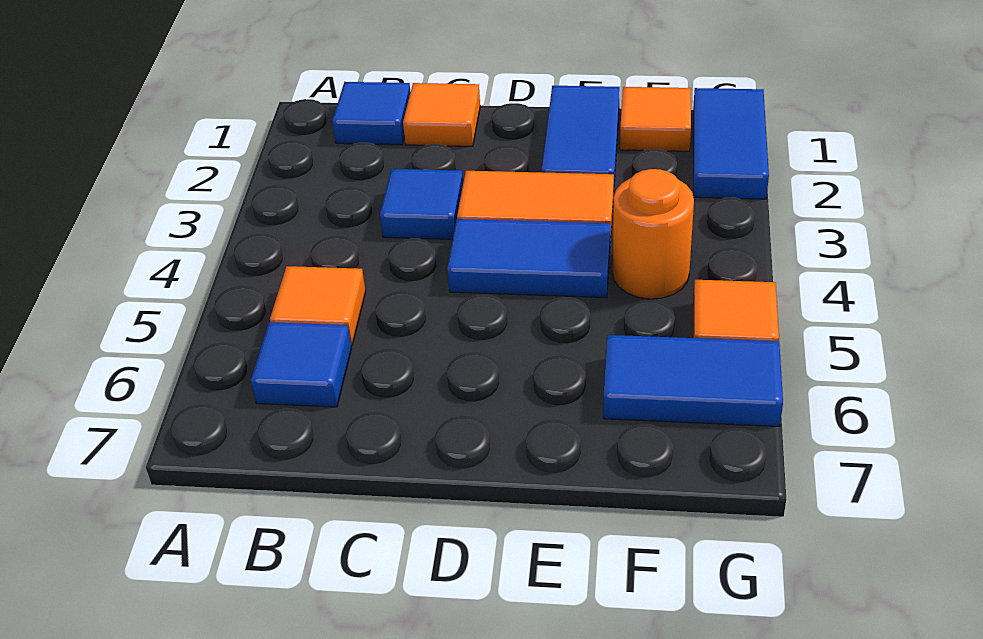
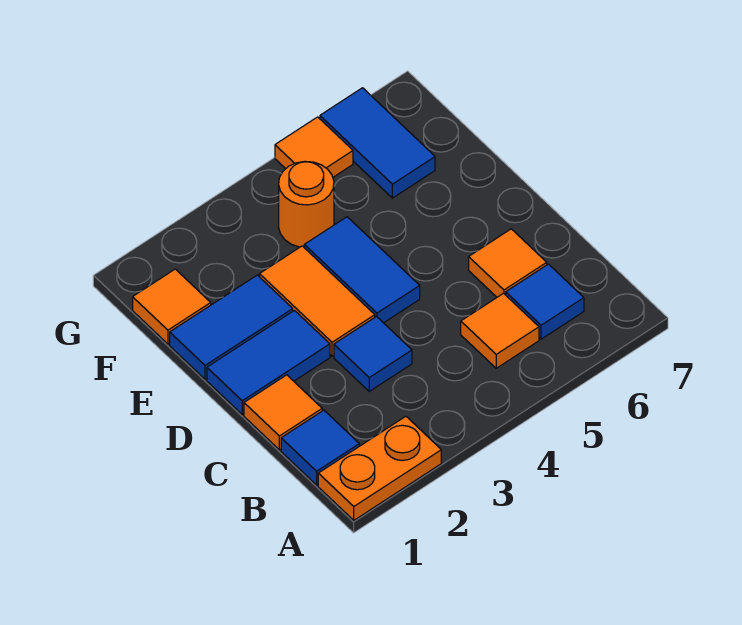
none -> orange 1x2 plate [318,416,441,520]
none -> orange 1x1 tile [469,229,547,297]
blue 1x2 tile [693,88,769,199] -> blue 1x2 tile moved to [207,311,330,414]

